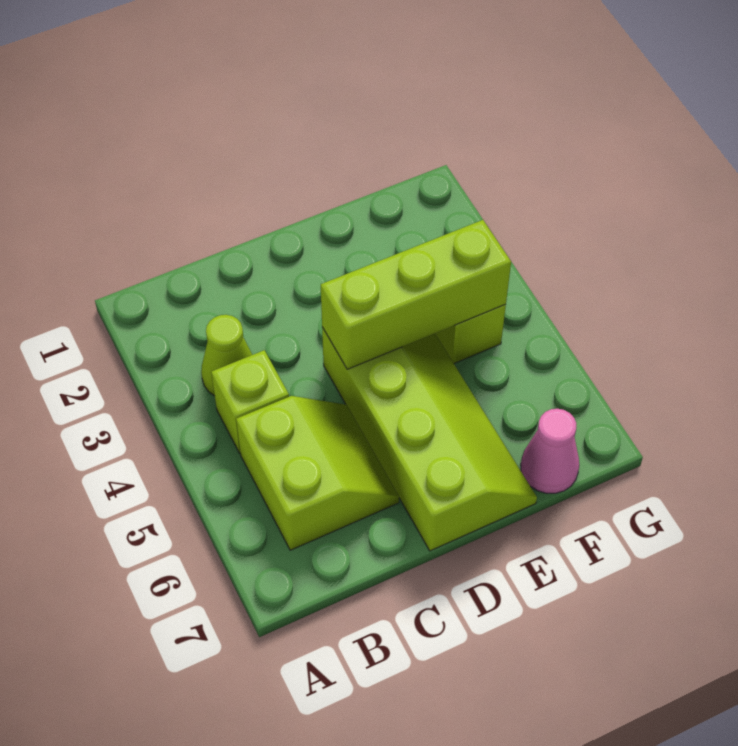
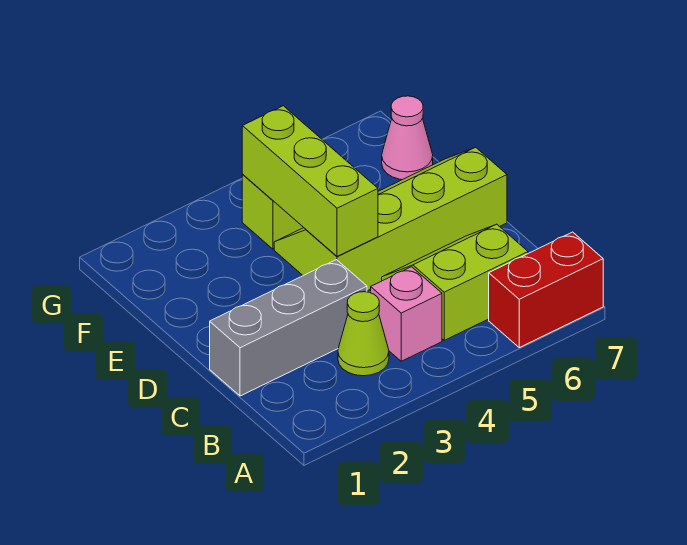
none -> red 1x2 brick [489,232,603,348]
lime 1x1 brick [211,350,289,453] -> pink 1x1 brick [371,267,442,361]
none -> grey 1x3 brick [210,260,367,396]

